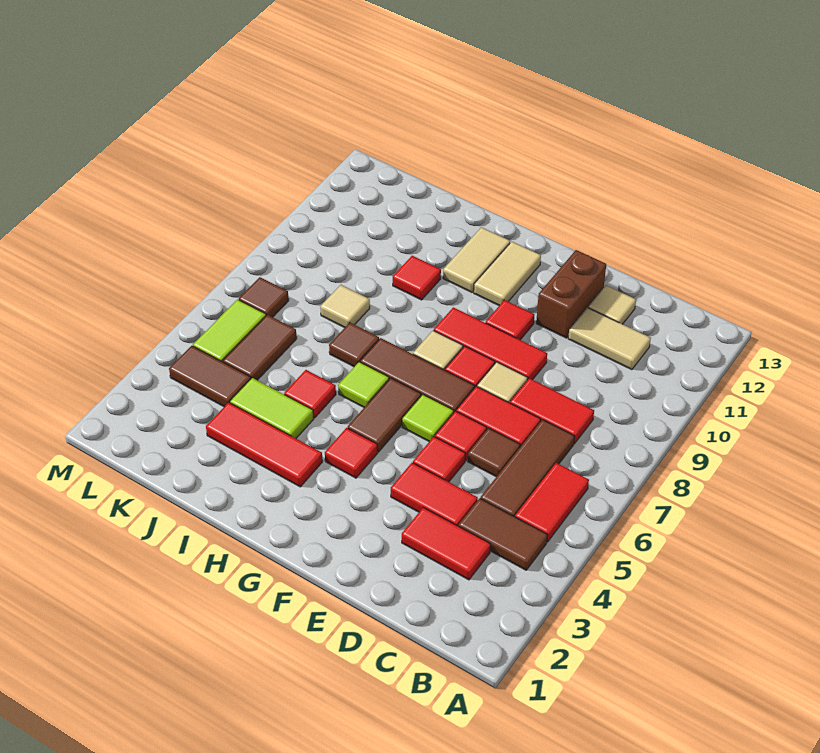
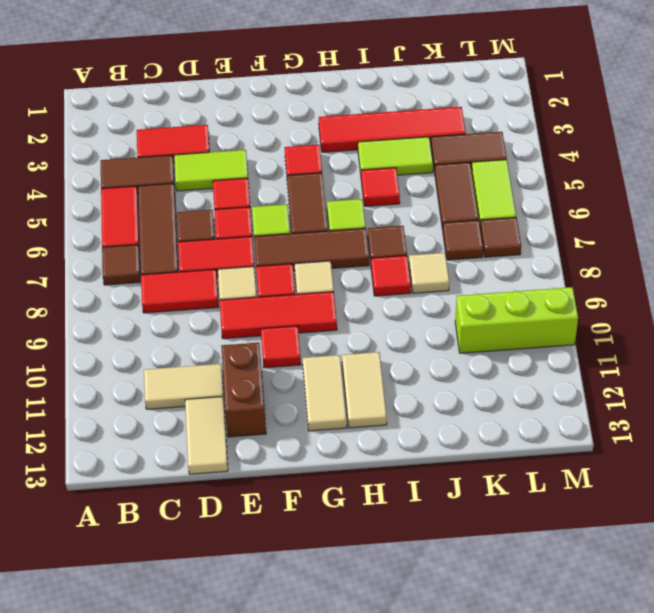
none -> brown 1x1 tile [102,245,140,285]
red 1x2 tile [391,463,478,526] -> lime 1x2 tile [174,150,248,191]
tan 1x1 tile [588,285,636,324] -> tan 1x2 tile [185,397,228,474]
red 1x3 tile [206,402,323,487] -> red 1x4 tile [319,107,466,152]
red 1x1 tile [393,256,441,300] -> red 1x1 tile moved to [371,256,411,296]
none -> brown 1x1 tile [443,220,483,260]
none -> lime 1x3 brick [455,287,578,353]

